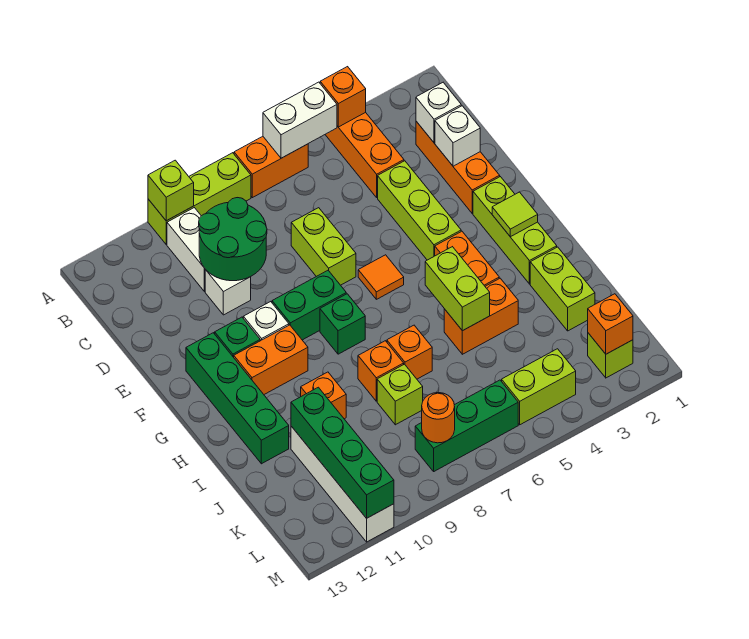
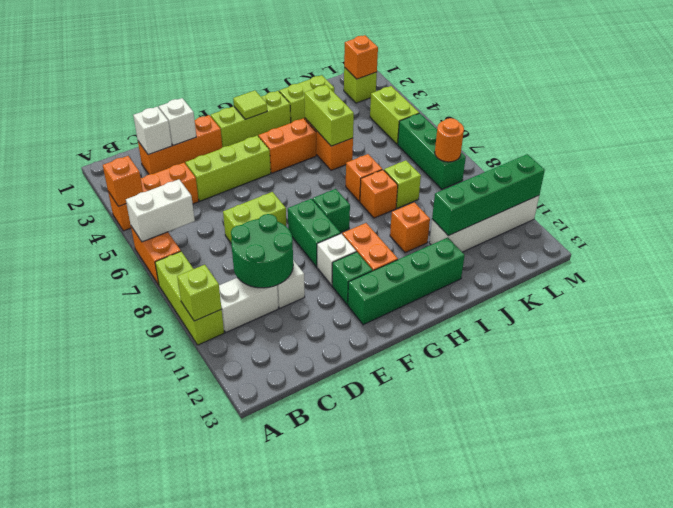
white 1x2 brick [263,82,337,158] -> white 1x2 brick turned to [126,179,195,242]
orange 1x1 tile [358,255,404,299] -> none
lime 1x2 brick [425,247,490,331] -> lime 1x2 brick turned to [304,85,354,146]

